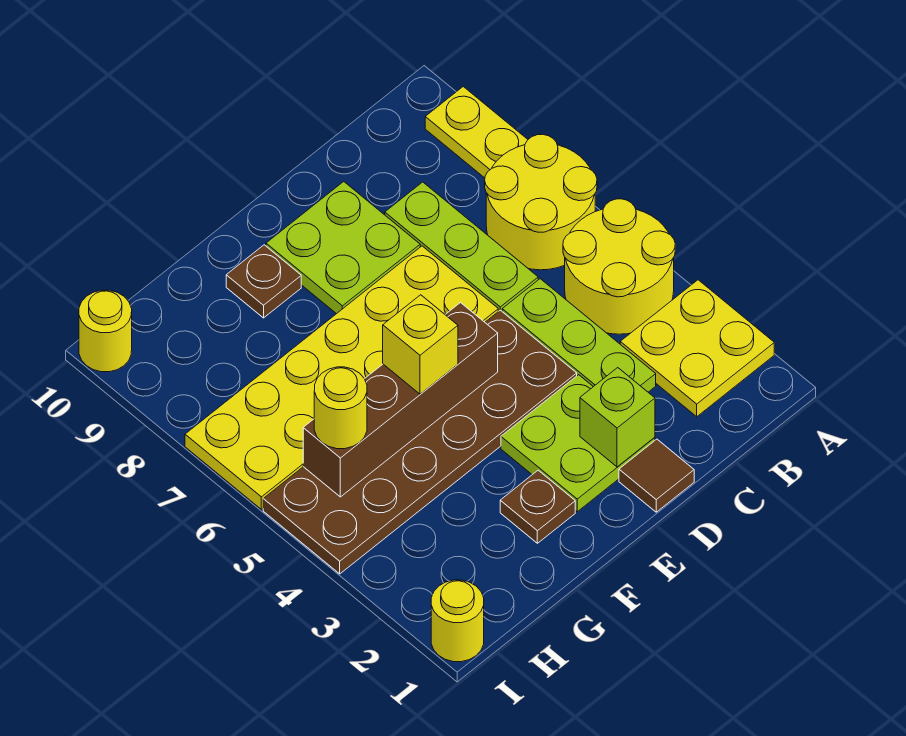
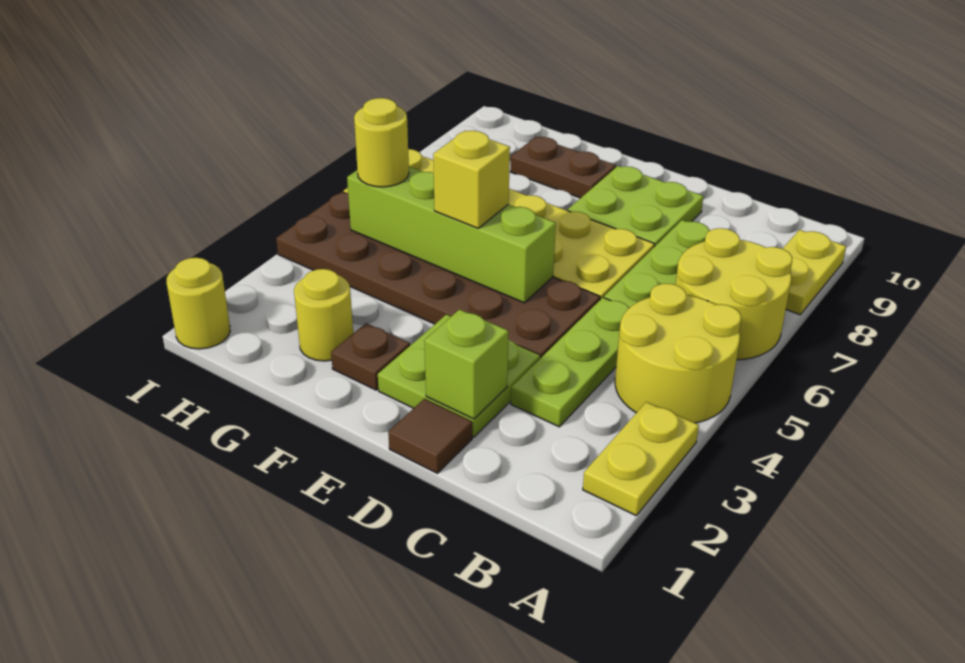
yellow 2x2 plate [620,280,774,417] -> yellow 1x2 plate [583,402,699,516]
brown 1x4 brick [303,303,498,497] -> lime 1x4 brick [347,167,556,303]
brown 1x1 plate [226,245,301,318] -> brown 1x2 plate [510,137,616,198]
yellow 1x1 round brick [79,290,132,372] -> yellow 1x1 round brick moved to [294,269,353,361]

